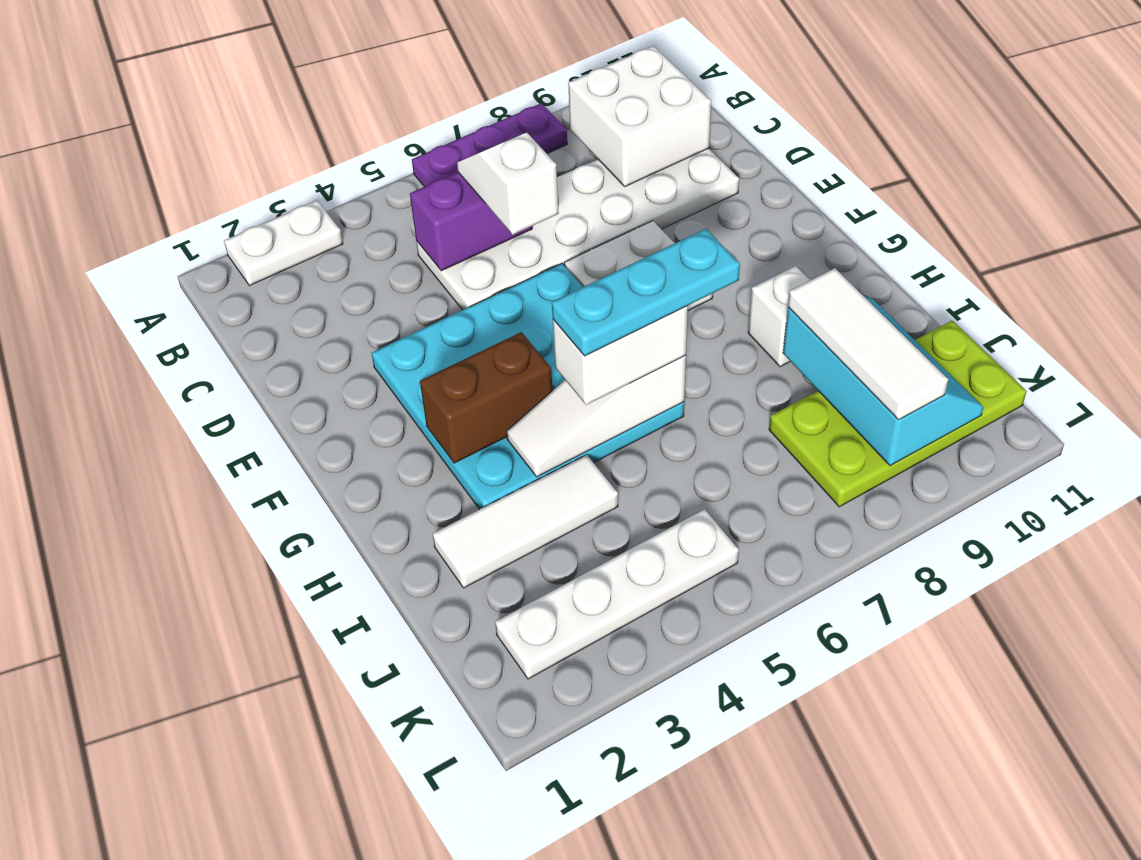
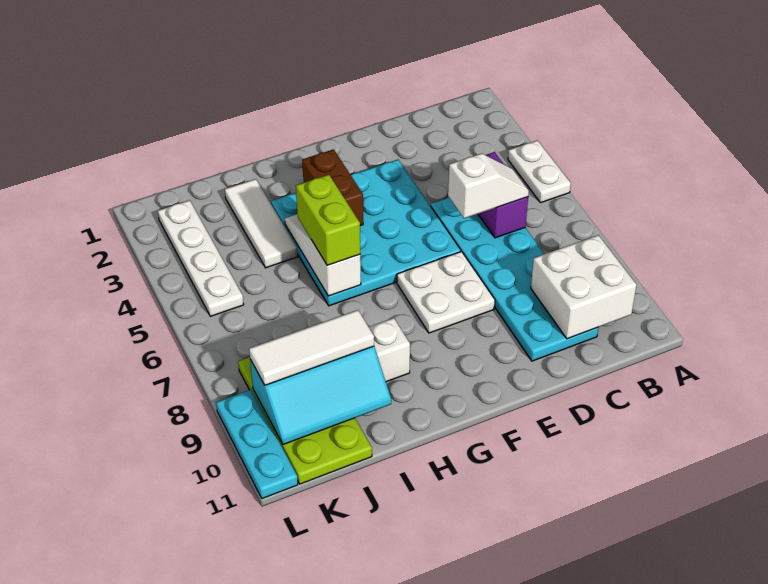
white 1x2 plate [224,200,343,286] -> white 1x2 plate moved to [508,140,571,203]
purple 1x3 plate [412,103,567,187] -> none
white 2x6 plate [416,148,739,310] -> cyan 2x6 plate [431,197,598,361]
white 1x2 brick [553,306,688,405] -> lime 1x2 brick [296,175,360,265]
cyan 1x3 plate [552,229,740,356] -> cyan 1x3 plate moved to [216,390,298,499]

